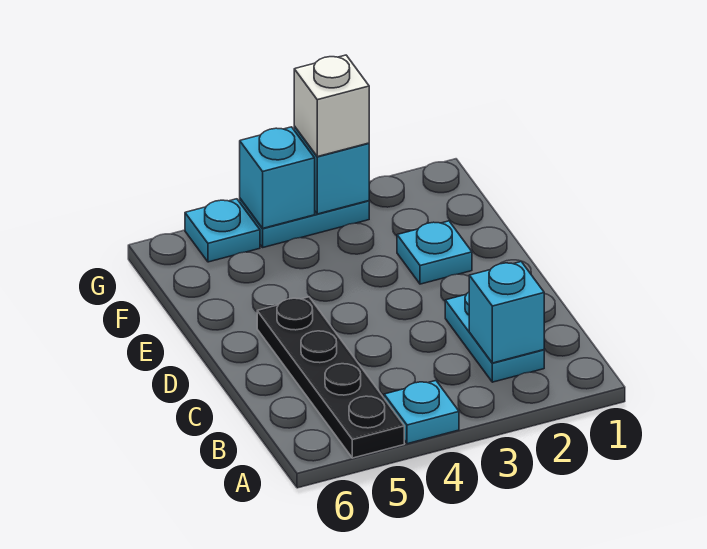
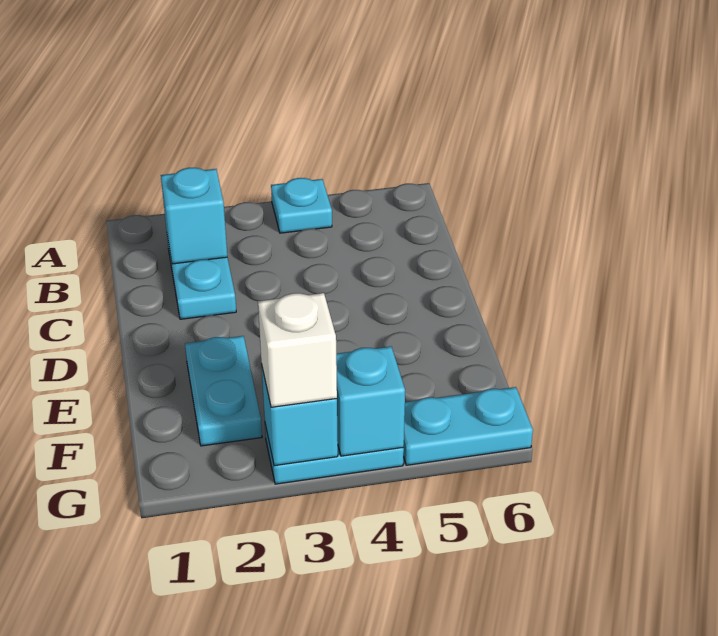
black 1x4 plate [257,297,404,458] -> none
cyan 1x1 plate [397,221,472,284] -> cyan 1x2 plate [185,336,262,446]
cyan 1x1 plate [185,199,260,262] -> cyan 1x2 plate [403,387,533,465]

